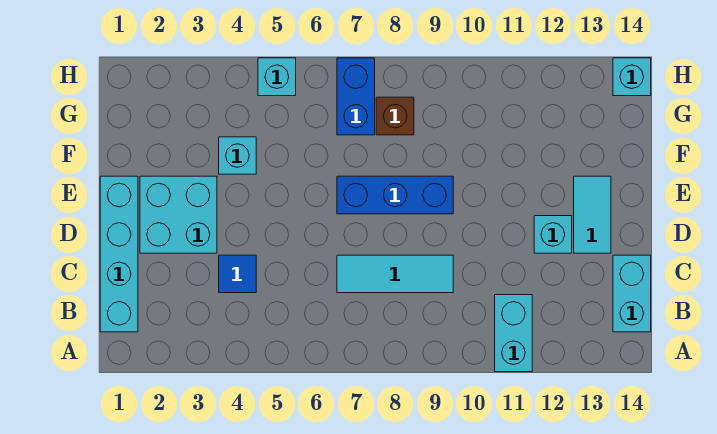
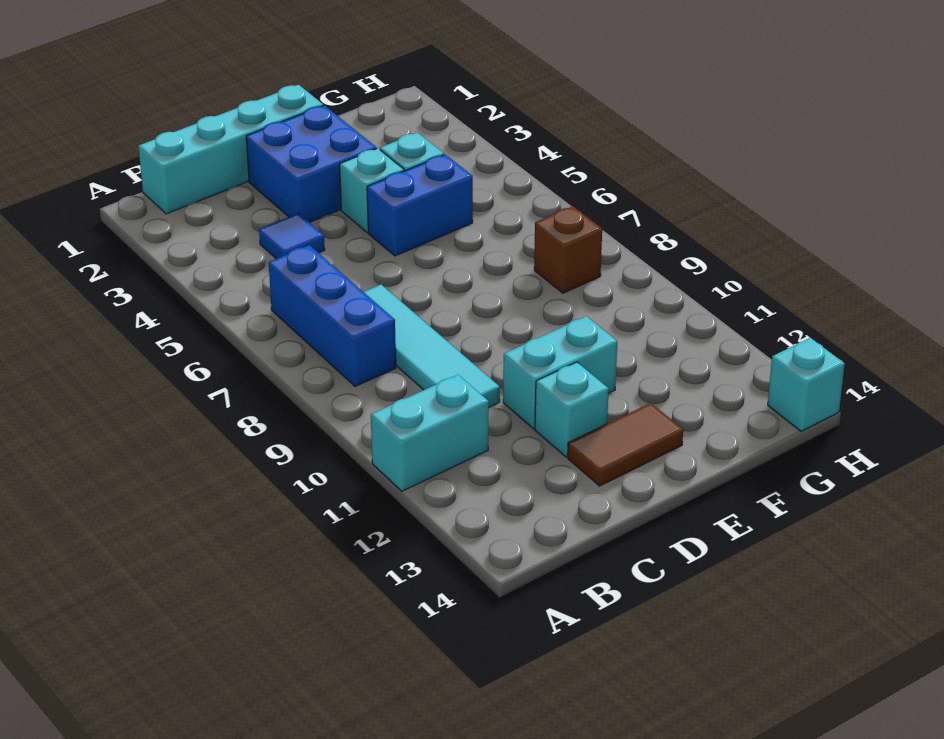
cyan 1x2 brick [613,255,651,332] -> cyan 1x2 brick moved to [503,316,617,429]
cyan 1x3 tile [337,255,453,293] -> cyan 1x4 tile [364,285,500,407]
cyan 2x2 brick [140,176,217,253] -> blue 2x2 brick [246,105,377,222]
cyan 1x2 tile [574,176,611,253] -> brown 1x2 tile [568,403,683,486]
blue 1x3 brick [337,176,453,214] -> blue 1x3 brick moved to [269,245,396,386]
blue 1x2 brick [337,58,375,135] -> blue 1x2 brick moved to [367,154,473,256]
cyan 1x1 brick [258,58,296,96] -> cyan 1x1 brick moved to [340,149,404,233]

